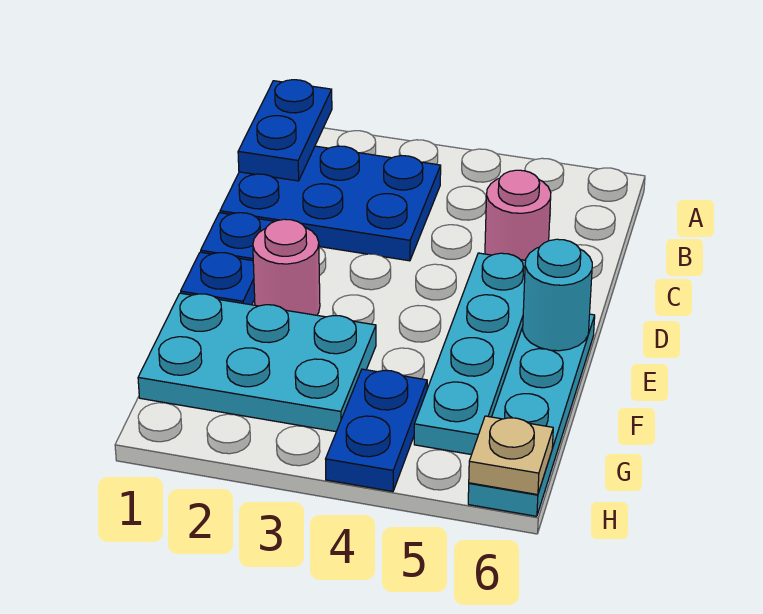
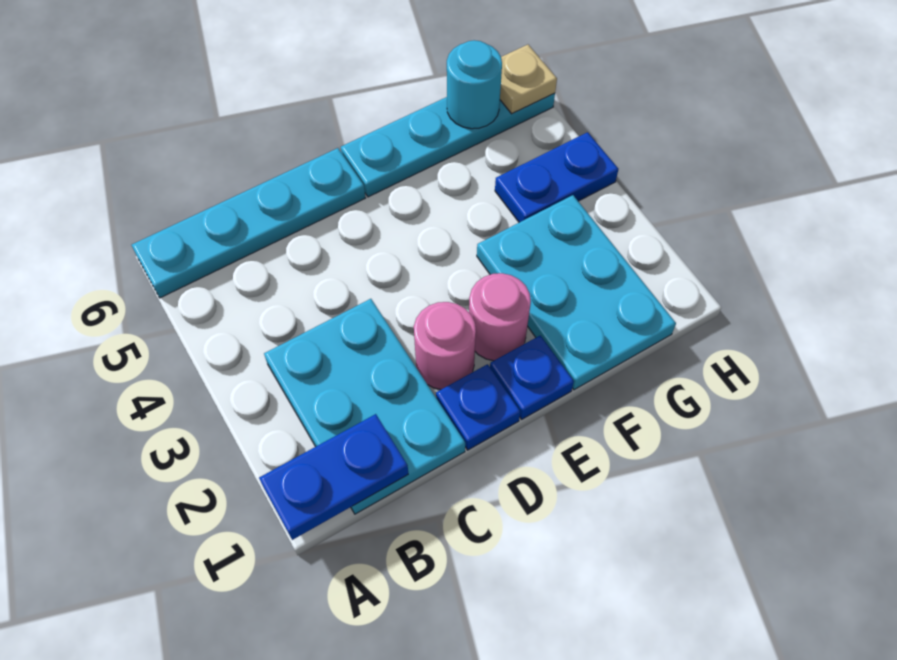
blue 2x3 plate [220,146,441,261] -> cyan 2x3 plate [264,299,465,514]
pink 1x1 round brick [485,170,551,260] -> pink 1x1 round brick moved to [414,302,476,390]
cyan 1x4 plate [414,253,526,455] -> cyan 1x4 plate moved to [132,148,365,298]
cyan 1x1 round brick [523,239,592,351] -> cyan 1x1 round brick moved to [447,40,502,129]

